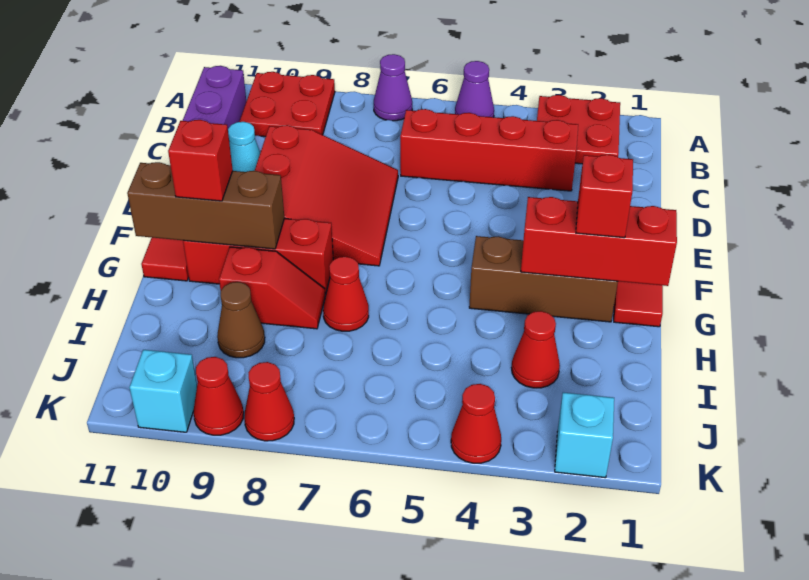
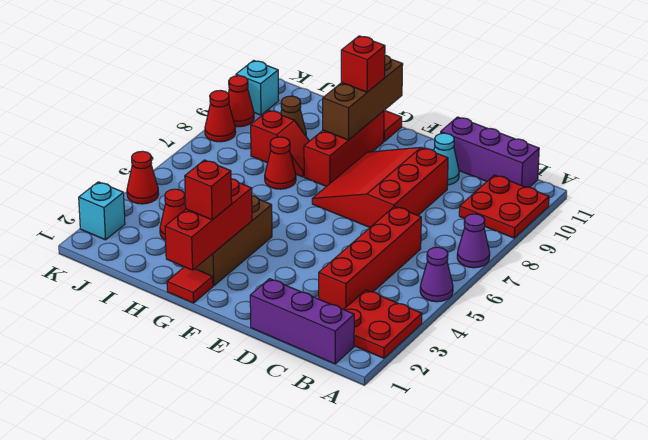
none -> purple 1x3 brick [250,279,354,364]
red 3x3 slope [255,125,398,266] -> red 3x3 slope turned to [312,147,448,227]
red 1x2 slope [219,247,325,329] -> red 1x2 slope turned to [251,110,309,177]

